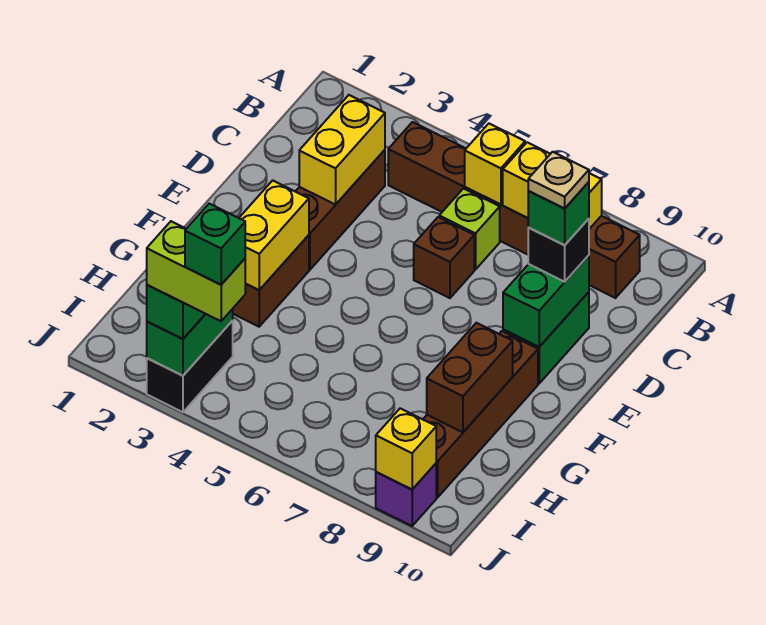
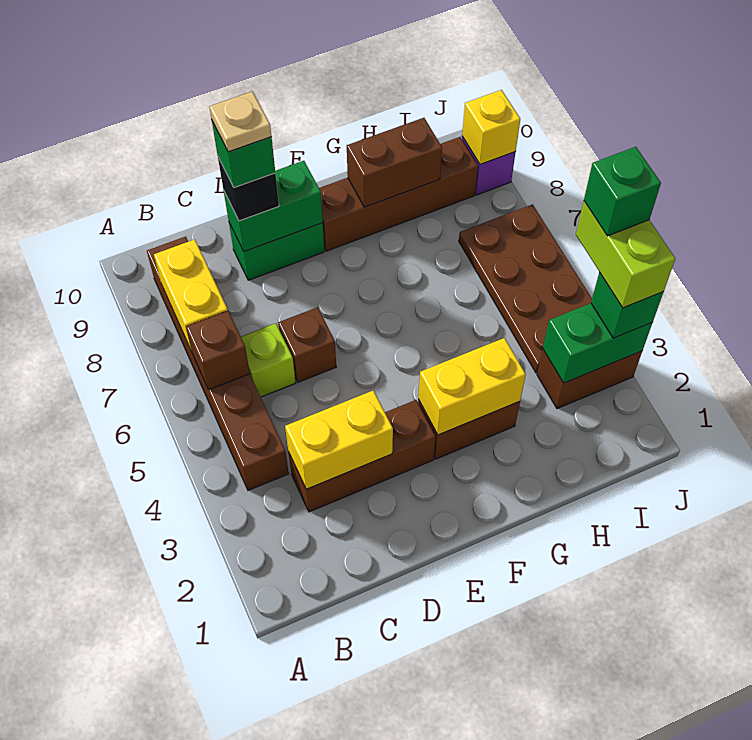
yellow 1x1 brick [465,124,525,205] -> brown 1x1 brick [186,311,250,390]
black 1x2 brick [147,321,233,412] -> brown 1x2 brick [537,349,642,409]
none -> brown 2x4 plate [459,205,592,373]

